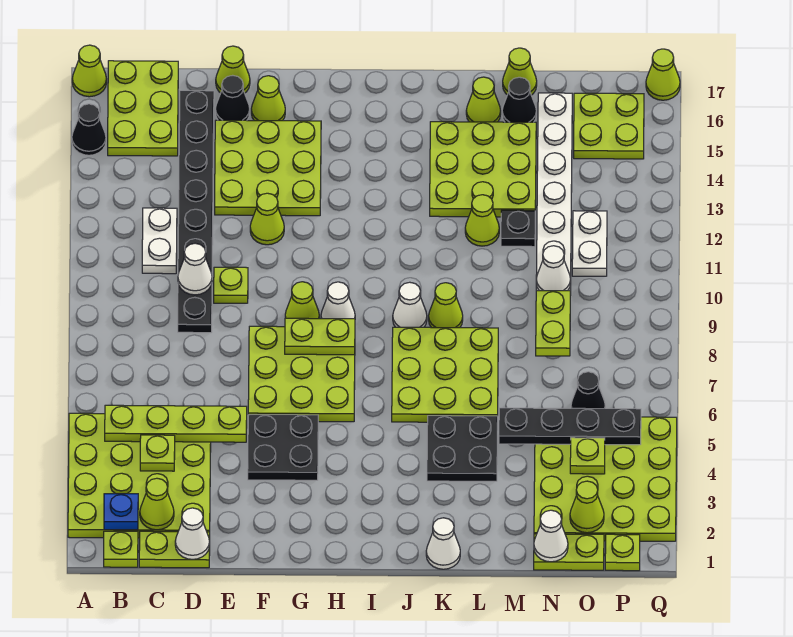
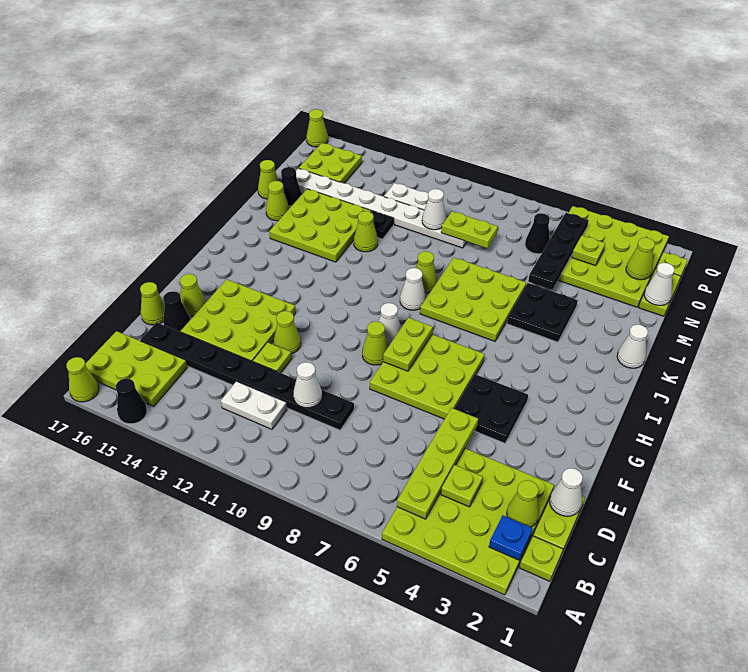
lime 1x1 plate [214,267,248,303] -> lime 1x1 plate moved to [253,342,292,373]

